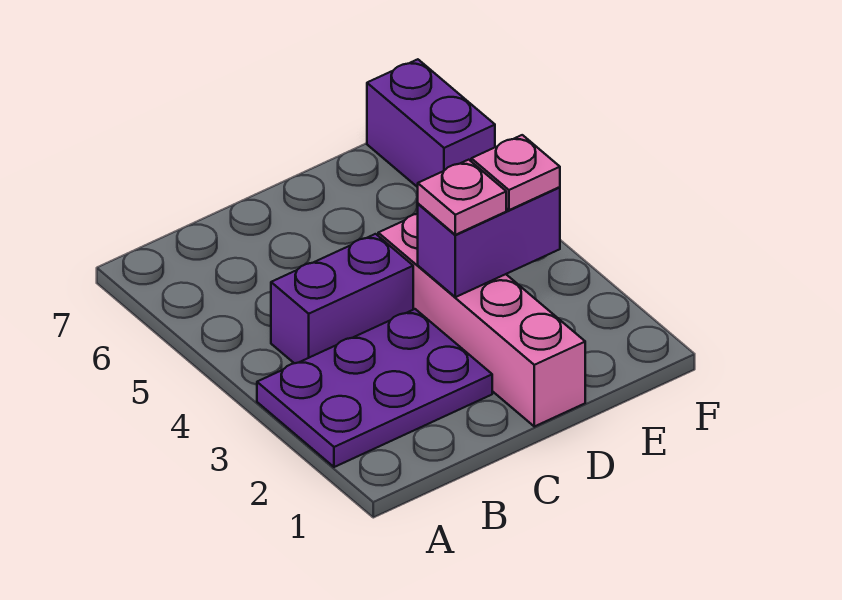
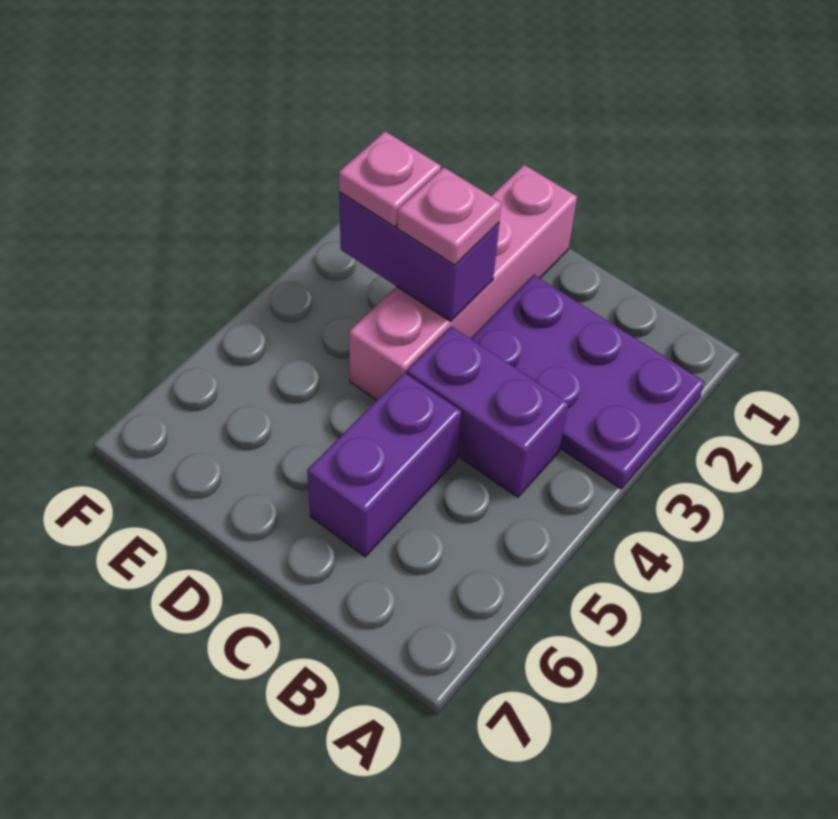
purple 1x2 brick [367,59,495,187] -> purple 1x2 brick moved to [307,373,461,557]

